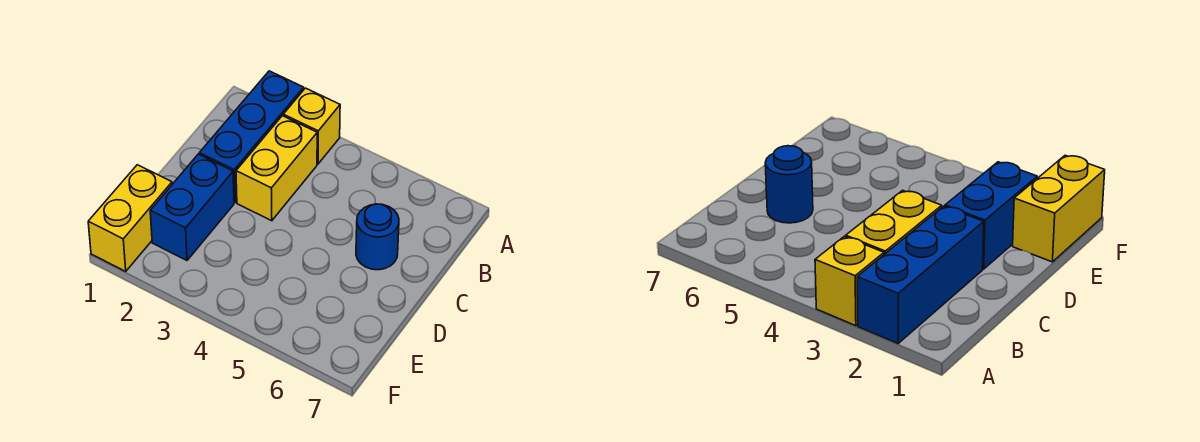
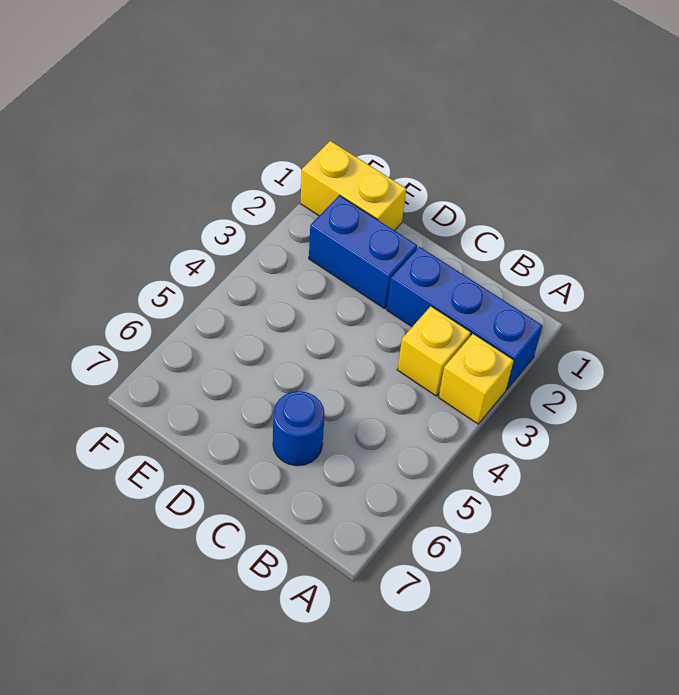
yellow 1x2 brick [236,116,317,221] -> yellow 1x1 brick [397,306,471,396]

